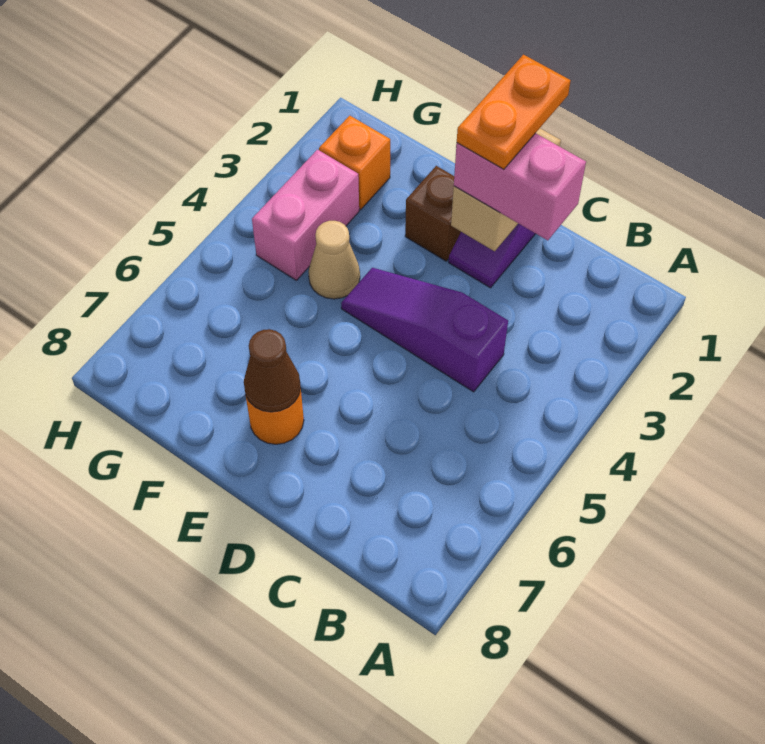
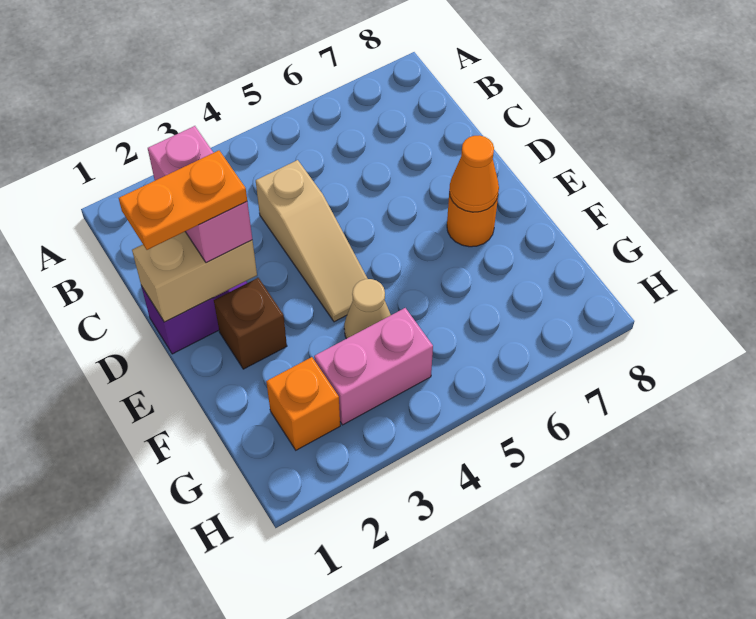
purple 1x3 slope [341,268,508,392] -> tan 1x3 slope [256,160,368,322]
brown 1x1 cone [244,329,301,412] -> orange 1x1 cone [449,135,499,212]

